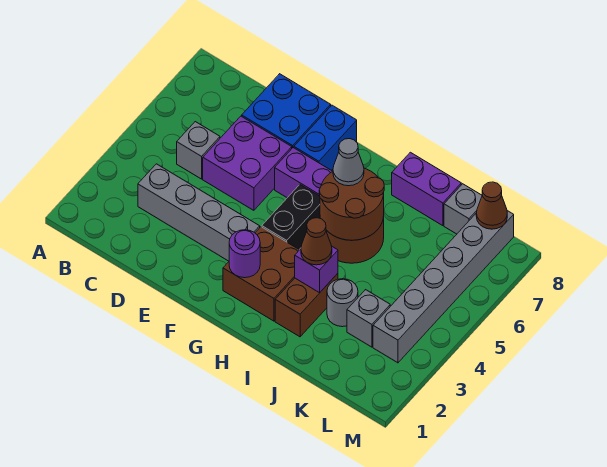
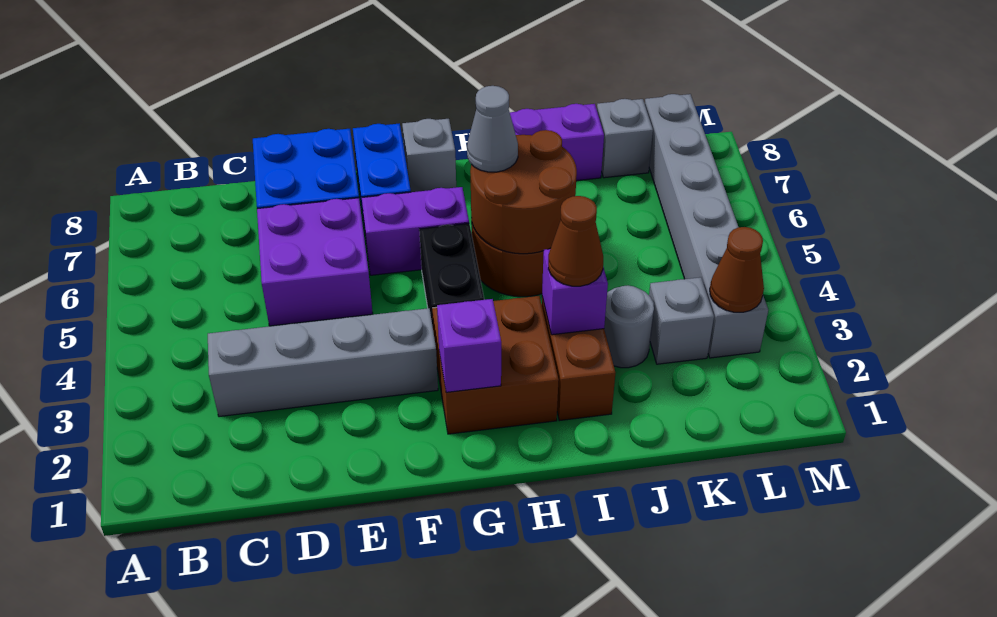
grey 1x1 brick [177,122,220,179] -> grey 1x1 brick moved to [402,119,456,192]
purple 1x1 round brick [229,230,260,278] -> purple 1x1 brick [437,299,501,392]
brown 1x1 cone [476,182,507,229] -> brown 1x1 cone moved to [710,227,764,312]

